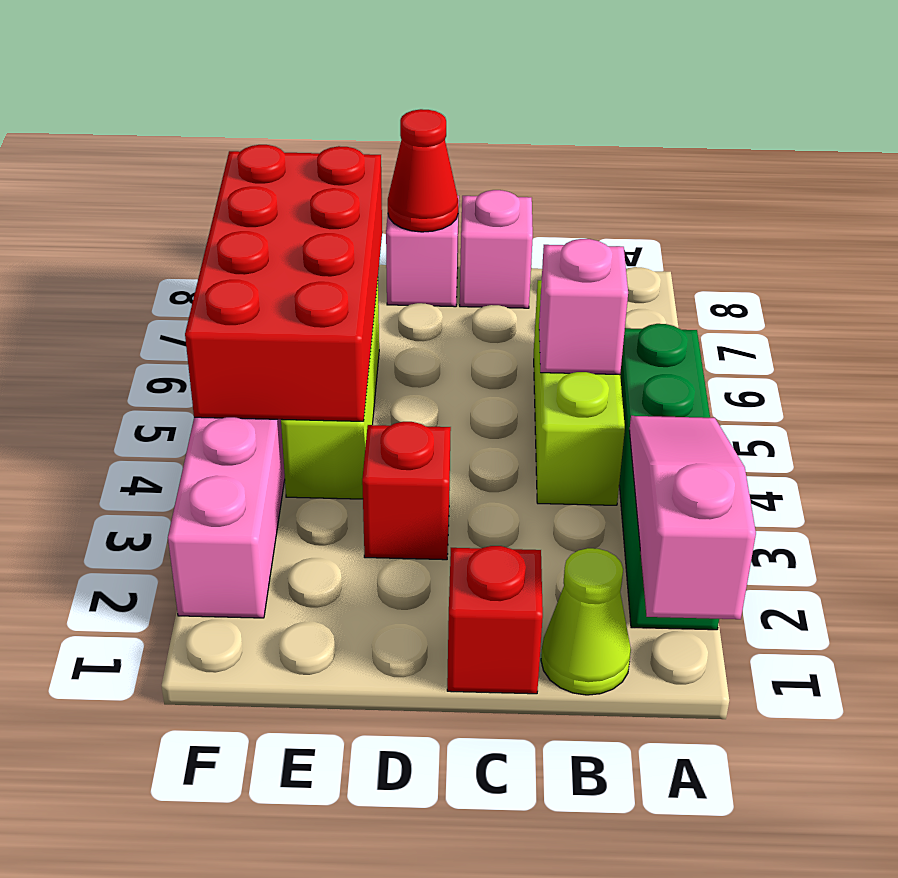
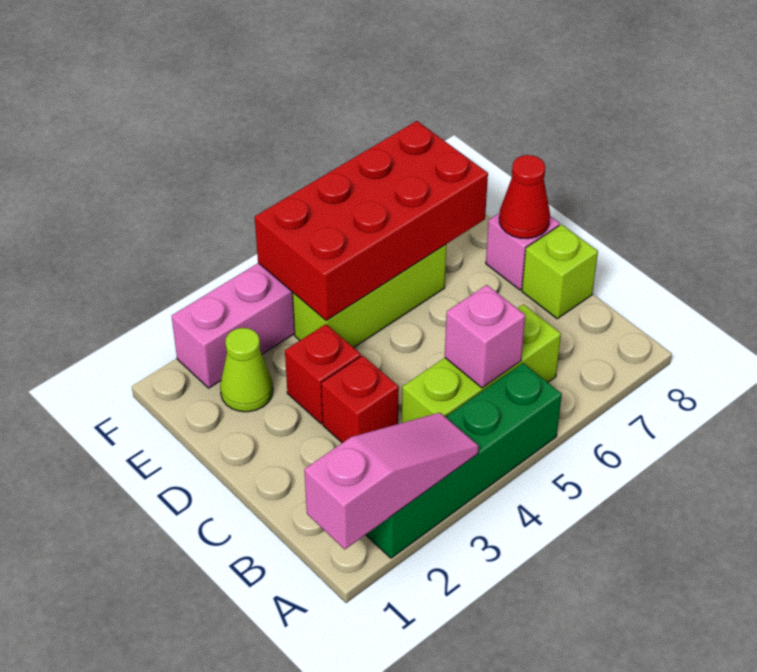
lime 1x1 cone [541,548,631,695] -> lime 1x1 cone moved to [220,328,273,412]
red 1x1 brick [447,546,543,694] -> red 1x1 brick moved to [321,356,399,443]
pink 1x1 brick [460,190,533,308] -> lime 1x1 brick [522,224,598,319]

